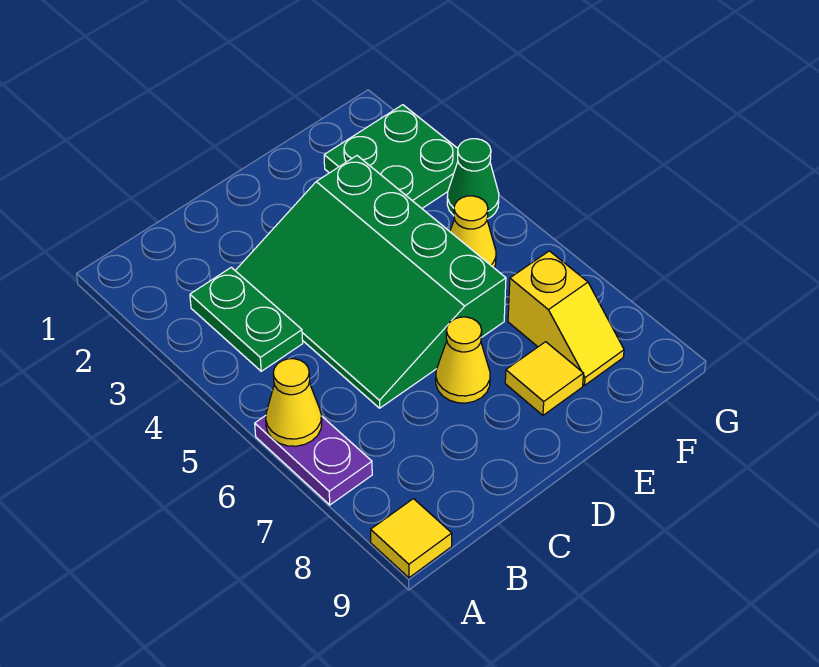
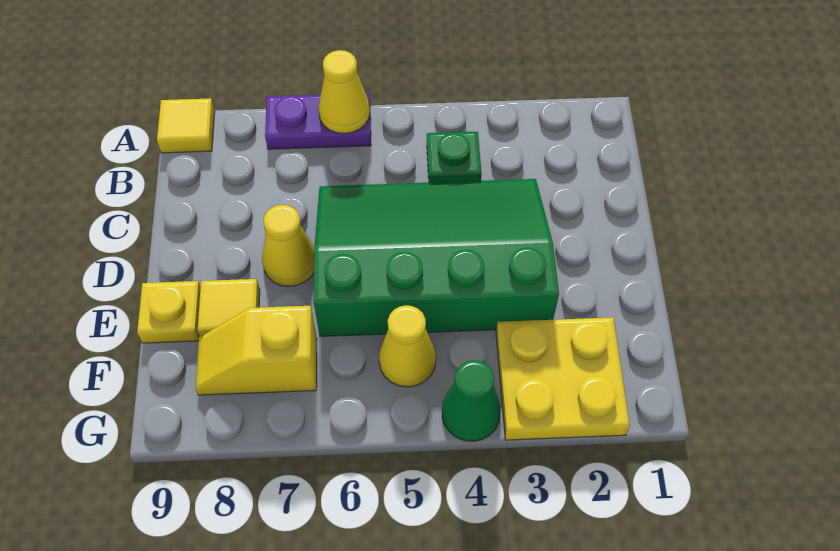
green 1x2 plate [190,267,303,371] -> green 1x1 plate [427,132,482,183]
none -> yellow 1x1 plate [137,281,201,343]
green 2x2 plate [324,105,458,208] -> yellow 2x2 plate [496,317,630,440]

